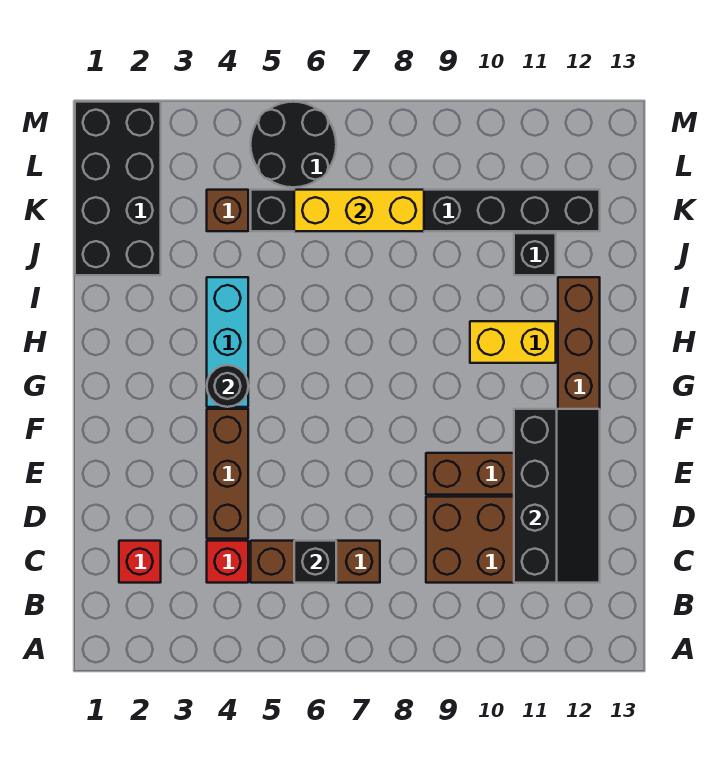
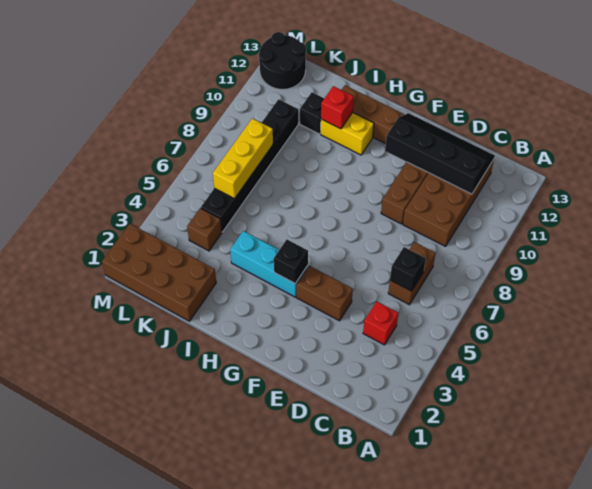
red 1x1 brick [119,541,161,583] -> red 1x1 brick moved to [321,86,354,129]
brown 1x3 brick [251,541,380,583] -> brown 1x2 brick [388,242,436,305]
brown 1x3 brick [207,409,248,539] -> brown 1x2 brick [296,266,353,321]
black 1x1 round brick [207,365,248,407] -> black 1x1 brick [274,240,308,283]
yellow 1x2 brick [470,321,556,363] -> yellow 1x2 brick turned to [320,112,374,155]
black 2x4 brick [75,102,161,275] -> brown 2x4 brick [102,224,216,321]
black 1x8 brick [251,190,600,231] -> black 1x6 brick [201,99,298,232]
black 2x2 round brick [251,102,336,187] -> black 2x2 round brick moved to [259,32,306,89]

